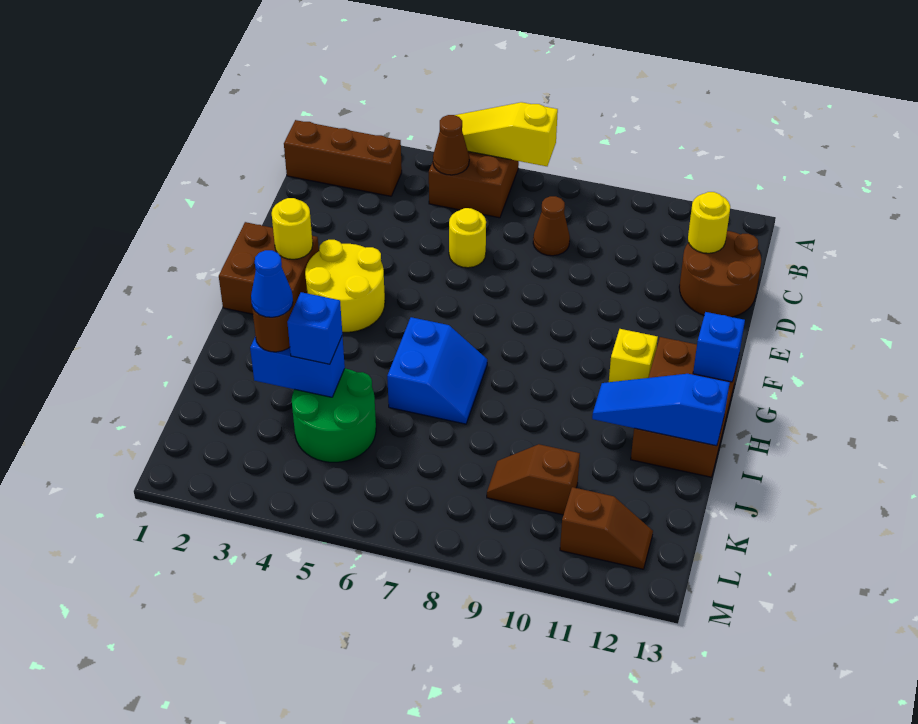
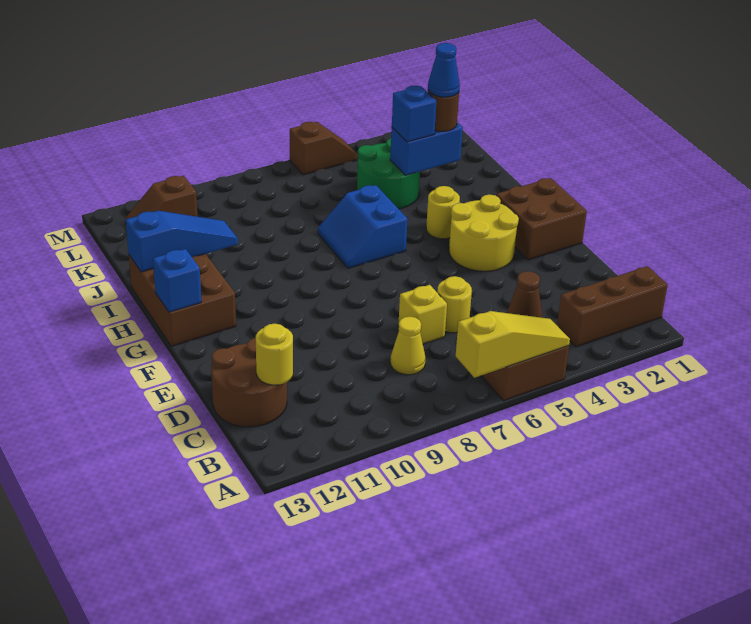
brown 1x1 cone [533,196,570,256] -> yellow 1x1 cone [391,317,426,375]
yellow 1x1 round brick [272,198,313,259] -> yellow 1x1 round brick moved to [426,186,460,239]
yellow 1x1 brick [609,329,658,382] -> yellow 1x1 brick moved to [398,285,447,344]
brown 1x2 slope [487,444,580,515] -> brown 1x2 slope moved to [290,122,357,175]

